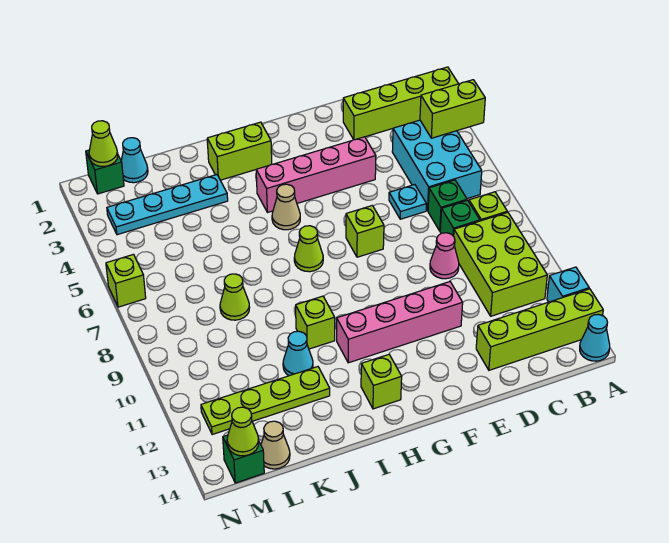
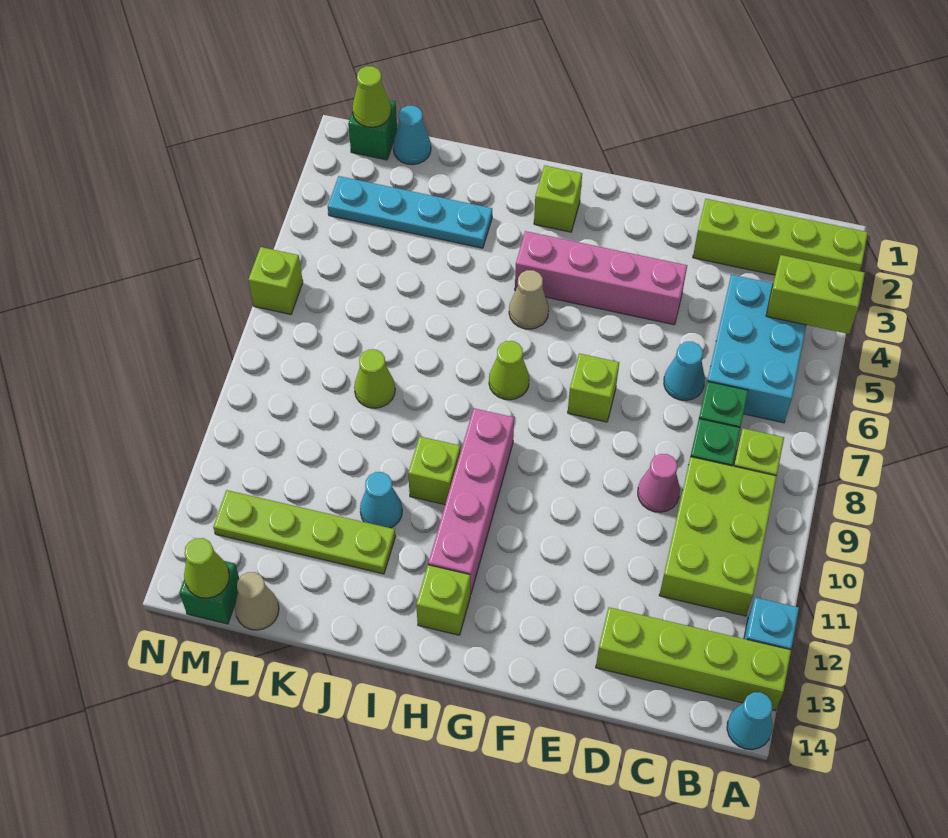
cyan 1x1 plate [389,185,426,219] -> cyan 1x1 cone [664,342,705,400]
pink 1x4 brick [337,282,463,363] -> pink 1x4 brick turned to [428,408,514,594]
lime 1x2 brick [207,122,272,180] -> lime 1x1 brick [534,166,582,232]

